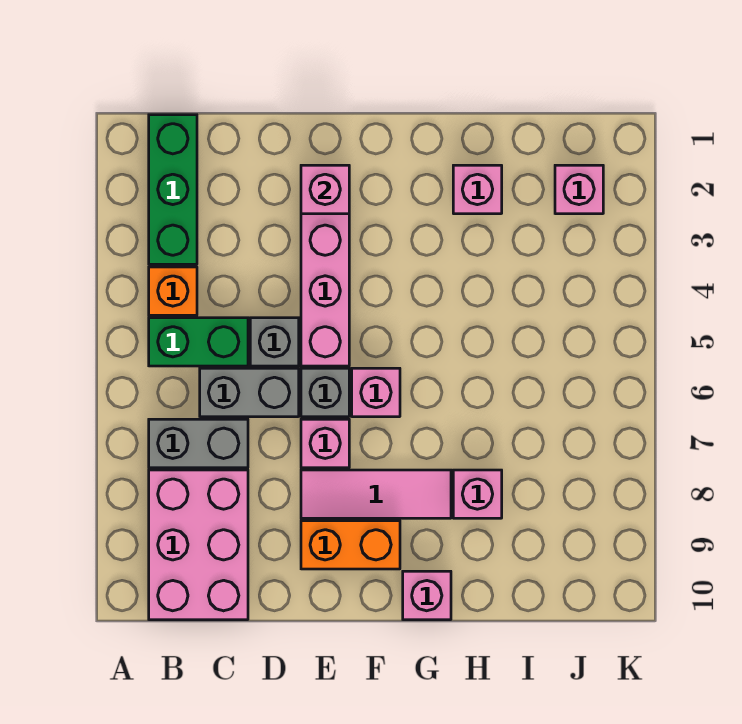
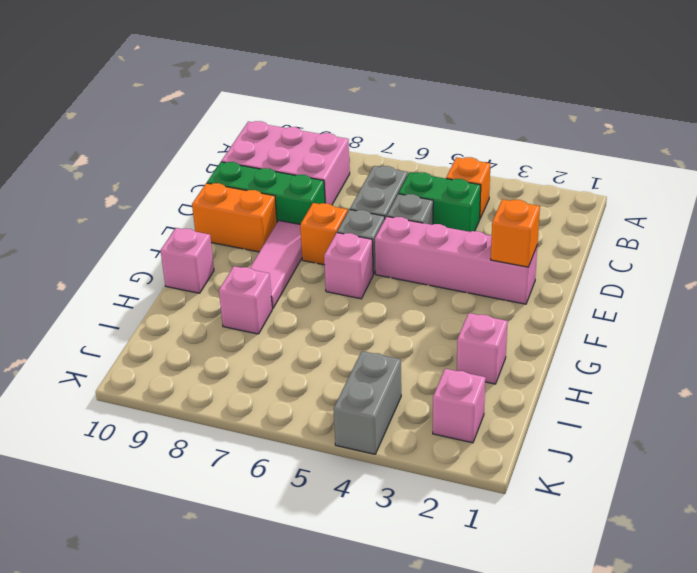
green 1x3 brick [149,115,197,264] -> green 1x3 brick moved to [207,162,325,224]
green 1x2 brick [149,318,248,366] -> green 1x2 brick turned to [399,172,481,232]
grey 1x2 brick [149,419,248,468] -> grey 1x2 brick moved to [334,351,401,454]
pink 1x1 brick [301,165,349,214] -> orange 1x1 brick [491,199,540,267]
pink 1x1 brick [301,419,349,468] -> orange 1x1 brick [300,203,348,265]
orange 1x2 brick [301,521,400,569] -> orange 1x2 brick turned to [192,183,277,252]

